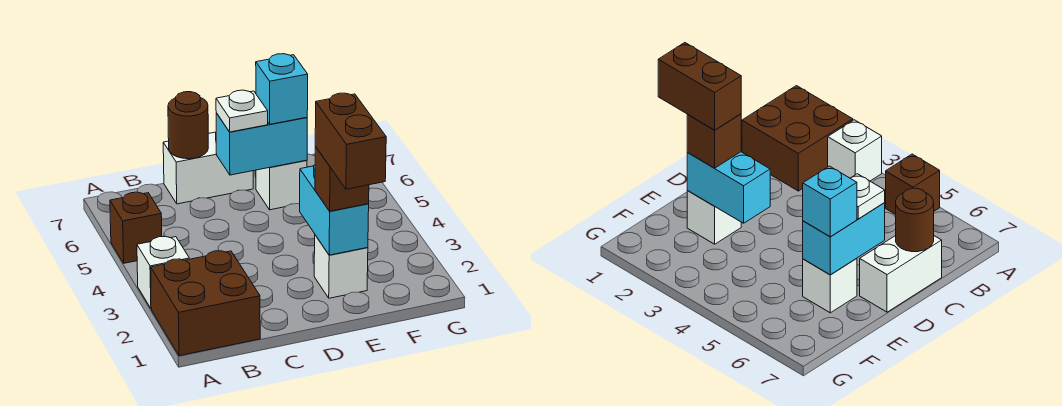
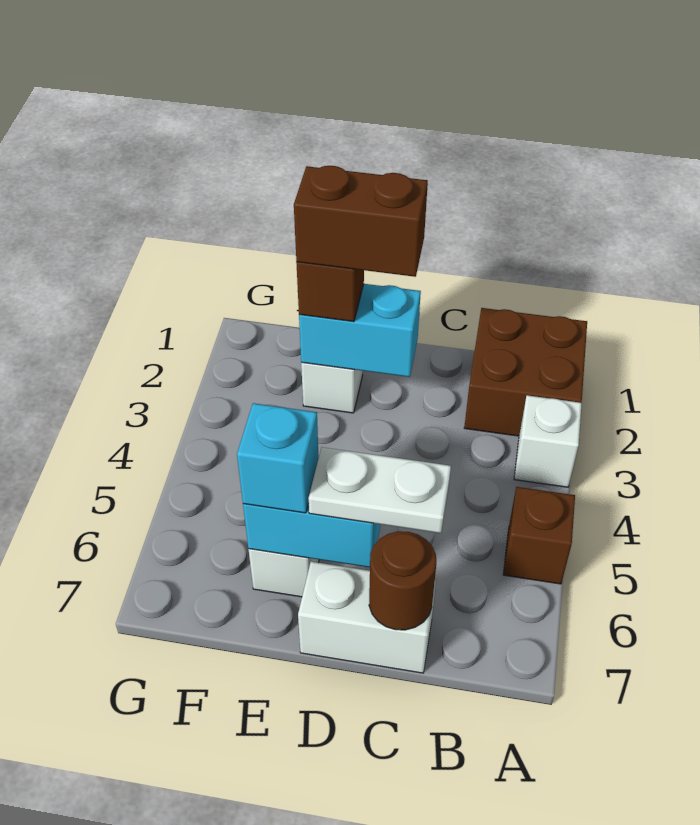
white 1x1 plate [216,90,268,132] -> white 1x2 plate [308,447,451,533]
brown 1x2 brick [315,93,386,189] -> brown 1x2 brick turned to [294,166,428,277]
cyan 1x2 brick [300,165,369,255] -> cyan 1x2 brick turned to [299,284,421,377]

